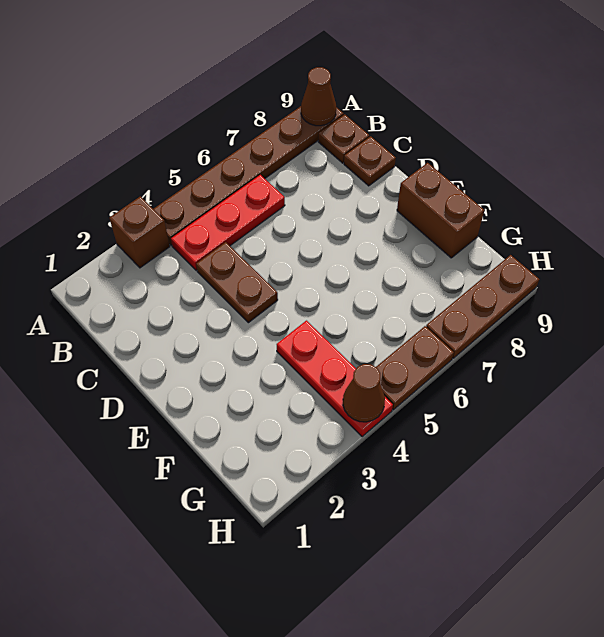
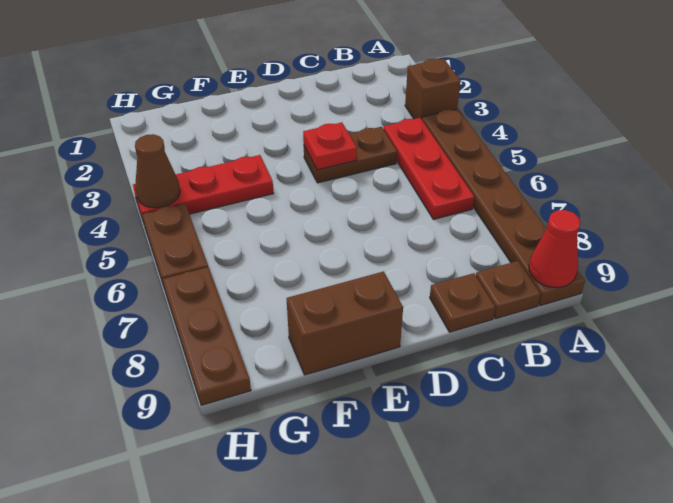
brown 1x1 cone [301,67,336,126] -> red 1x1 cone [529,210,581,288]
none -> red 1x1 plate [303,122,357,170]

